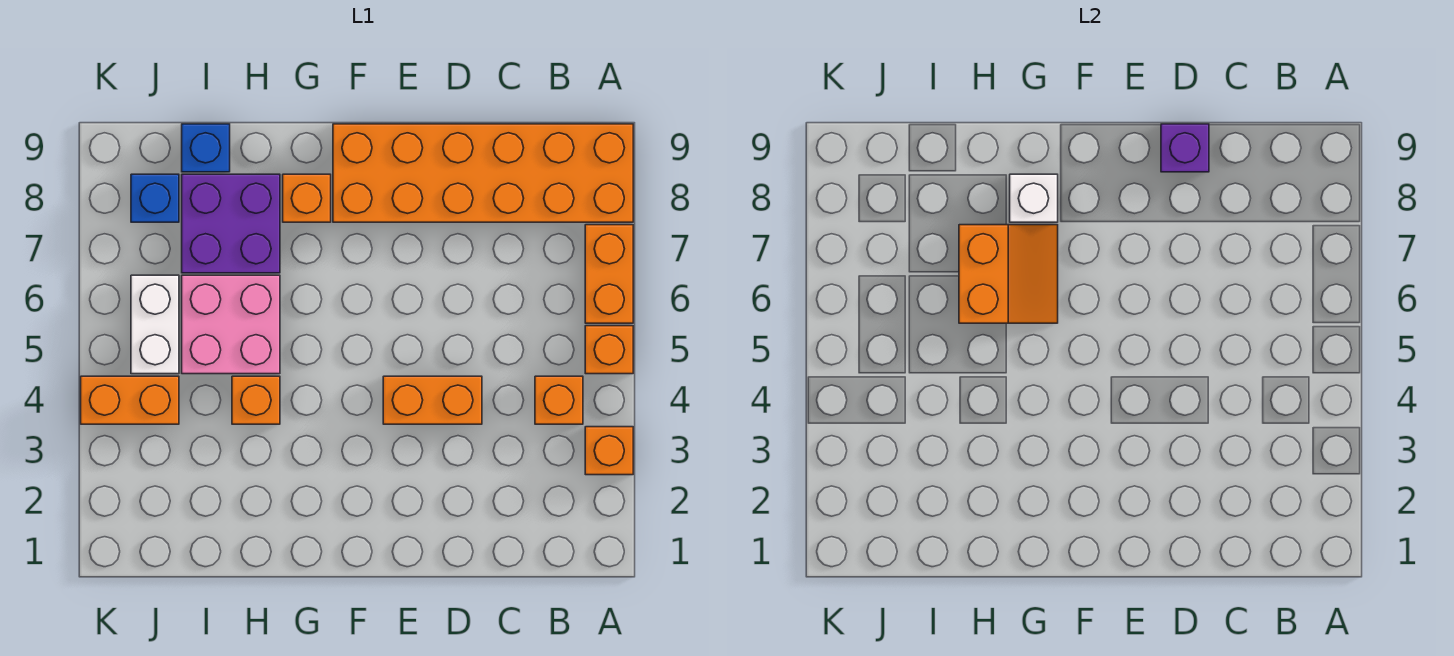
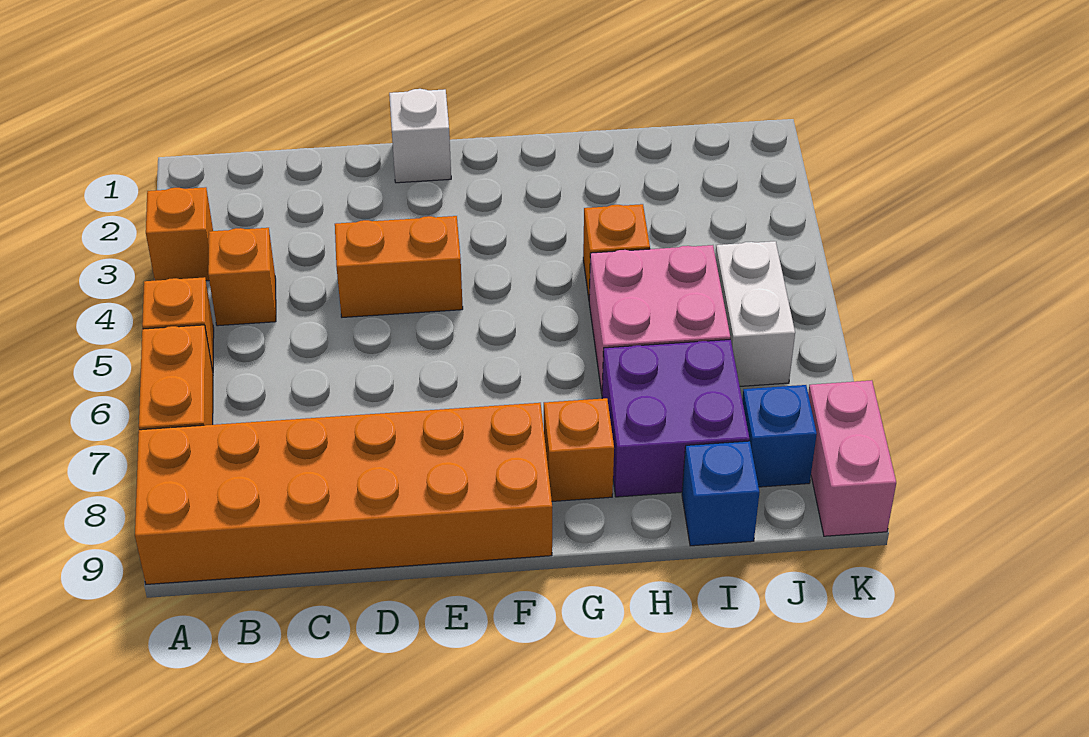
purple 1x1 brick [1161,124,1209,172] -> none
orange 2x2 slope [959,225,1058,323] -> none
white 1x1 brick [1010,174,1058,222] -> white 1x1 brick moved to [389,89,451,183]
orange 1x2 brick [81,376,179,424] -> none
none -> pink 1x2 brick [808,380,896,536]

